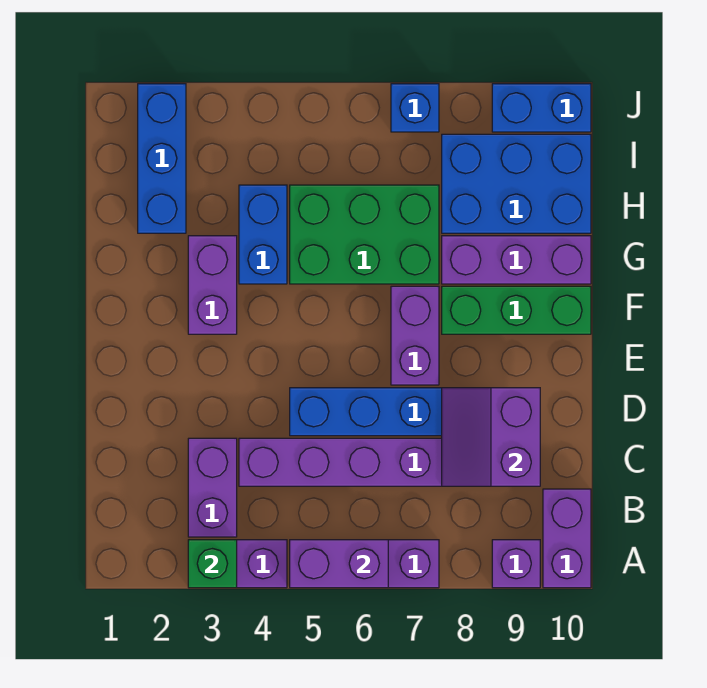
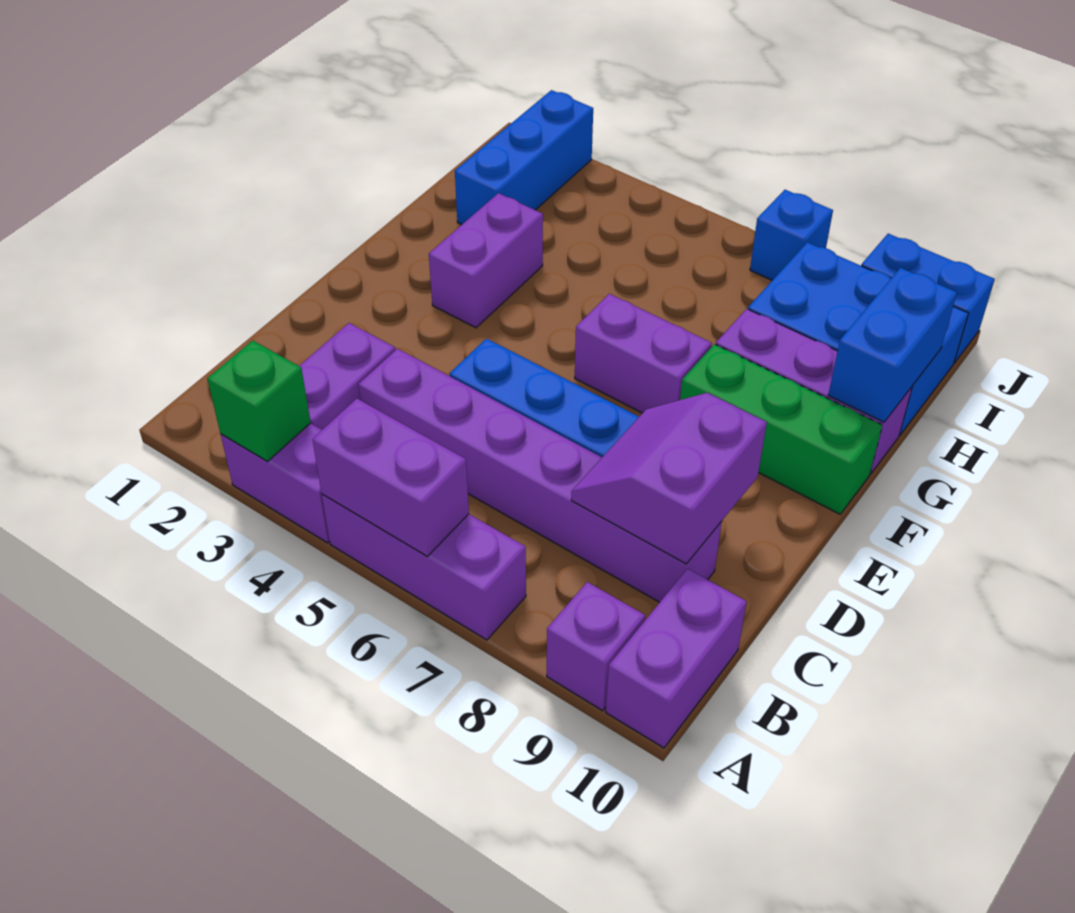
purple 1x2 brick [391,286,439,385] -> purple 1x2 brick turned to [575,294,712,413]
blue 1x2 brick [239,185,287,284] -> blue 1x2 brick moved to [828,268,957,422]
green 2x3 brick [290,185,439,284] -> none

